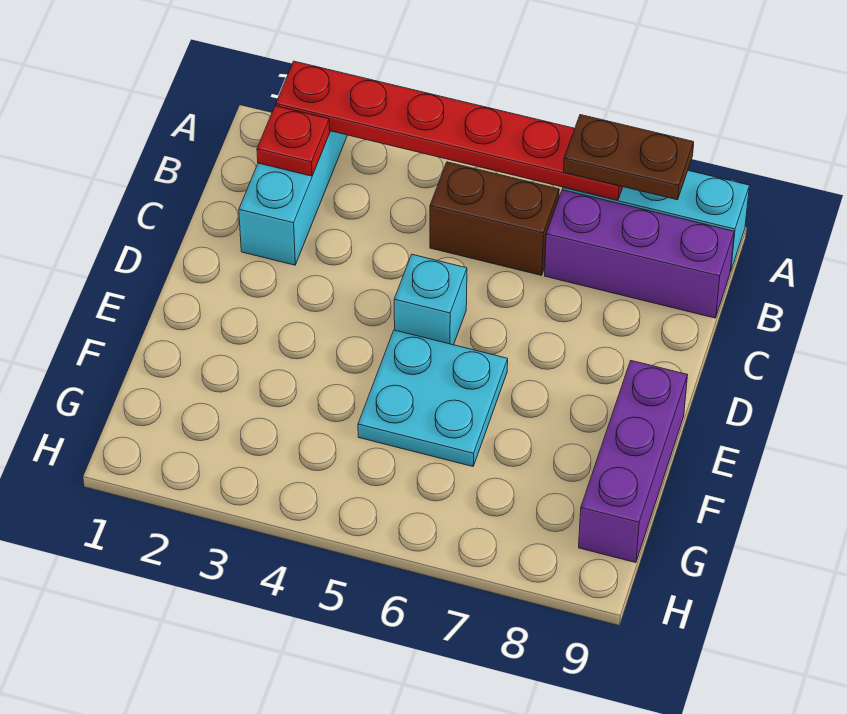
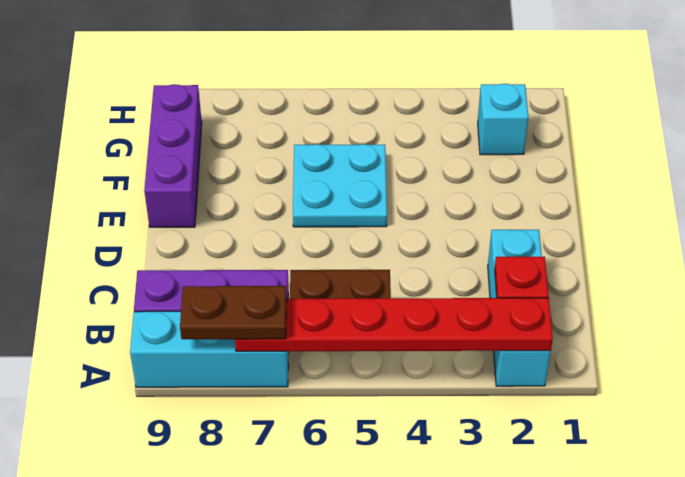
cyan 1x1 brick [394,254,467,345] -> cyan 1x1 brick moved to [478,83,528,155]

